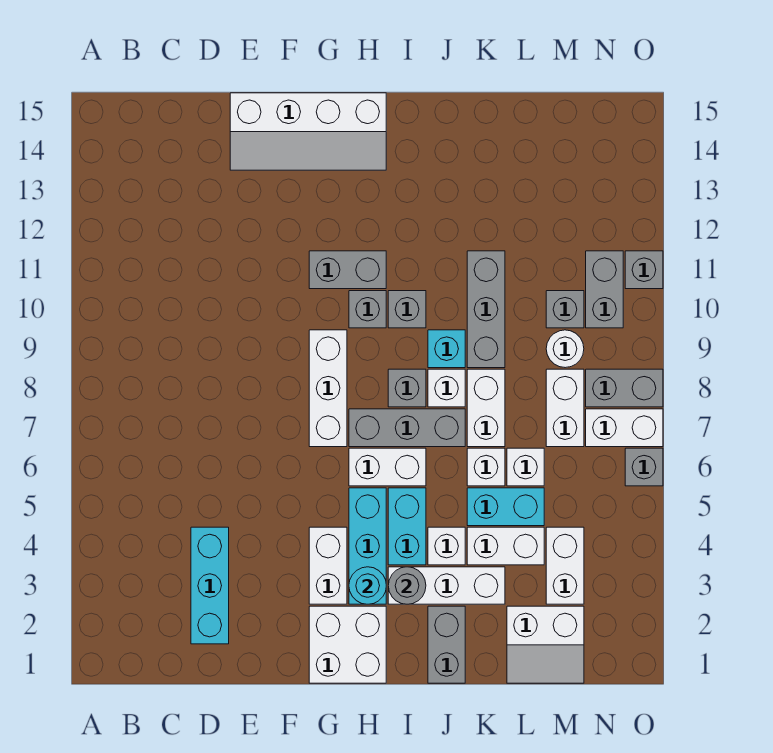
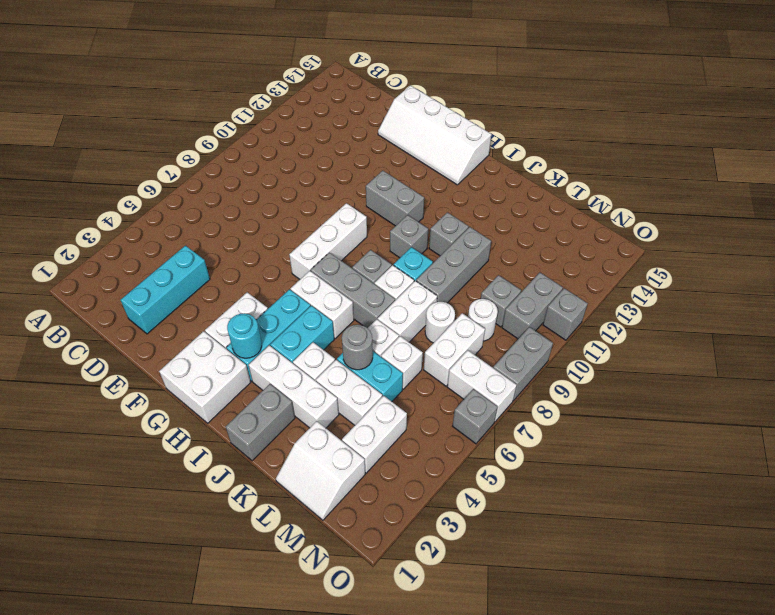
grey 1x1 brick [349,291,386,328] -> grey 1x1 brick moved to [429,212,469,256]
grey 1x1 round brick [388,567,426,604] -> grey 1x1 round brick moved to [342,325,373,370]
none -> white 1x1 round brick [425,302,455,343]
grey 1x2 brick [586,369,663,407] -> grey 1x2 brick turned to [493,327,553,401]

